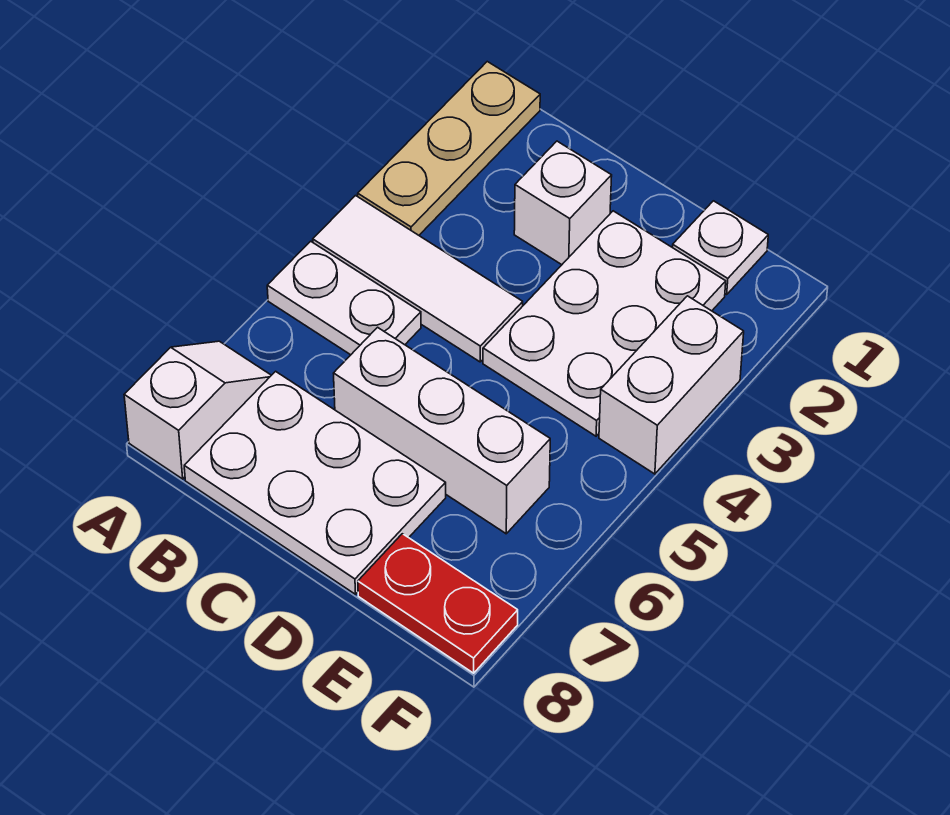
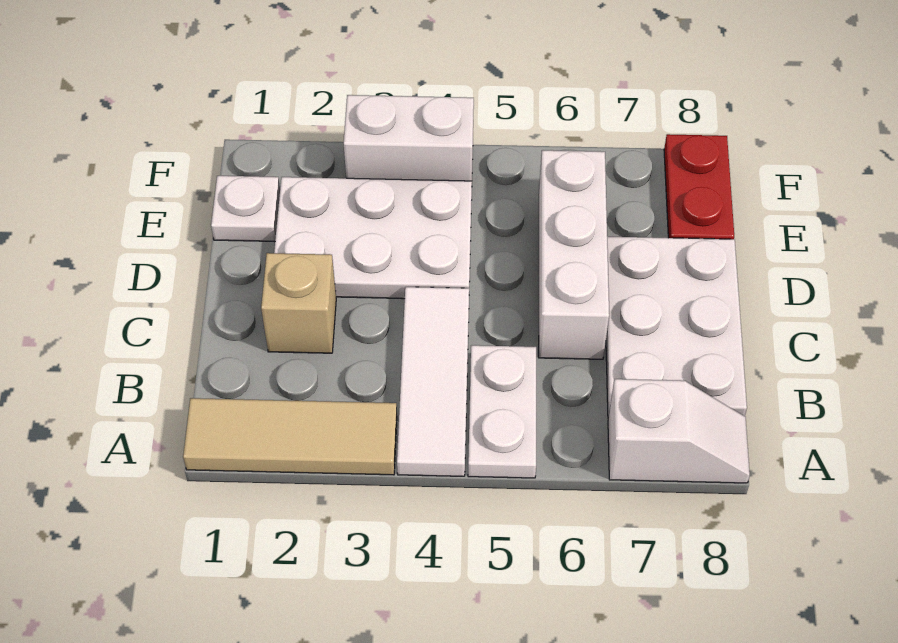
tan 1x3 plate [358,62,540,235] -> tan 1x3 tile [183,398,397,475]
white 1x2 slope [124,341,271,479] -> white 1x2 slope turned to [608,379,750,483]
white 1x1 brick [514,141,612,265] -> tan 1x1 brick [261,253,336,353]

